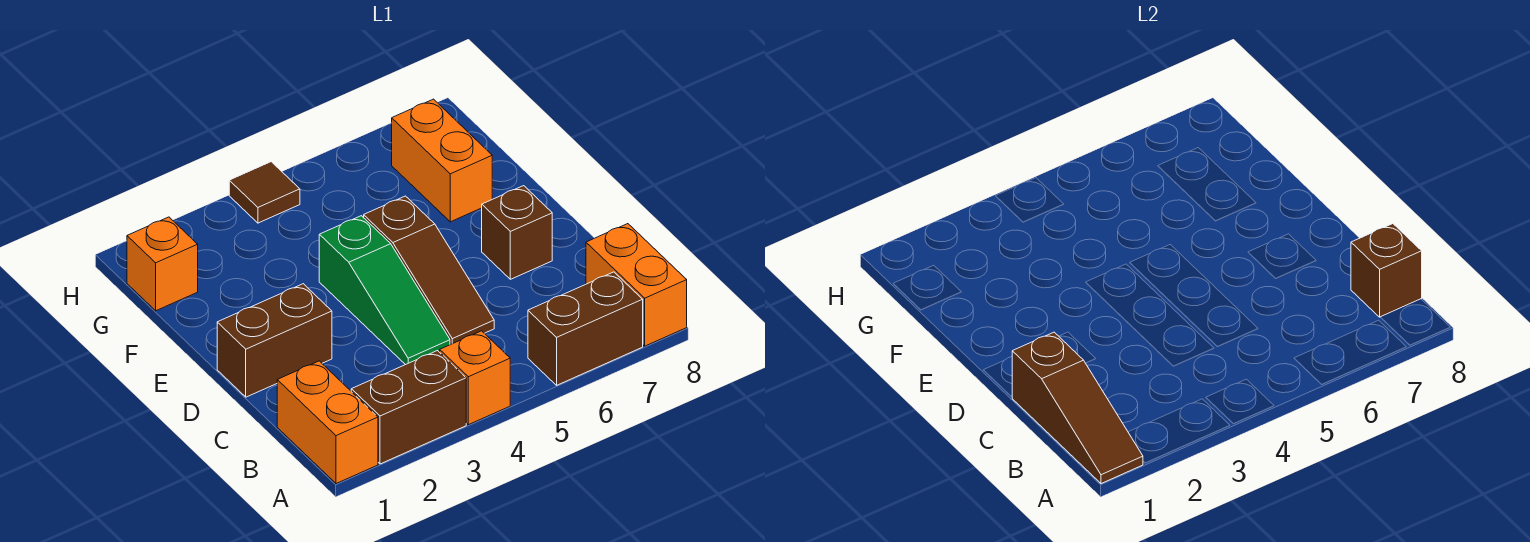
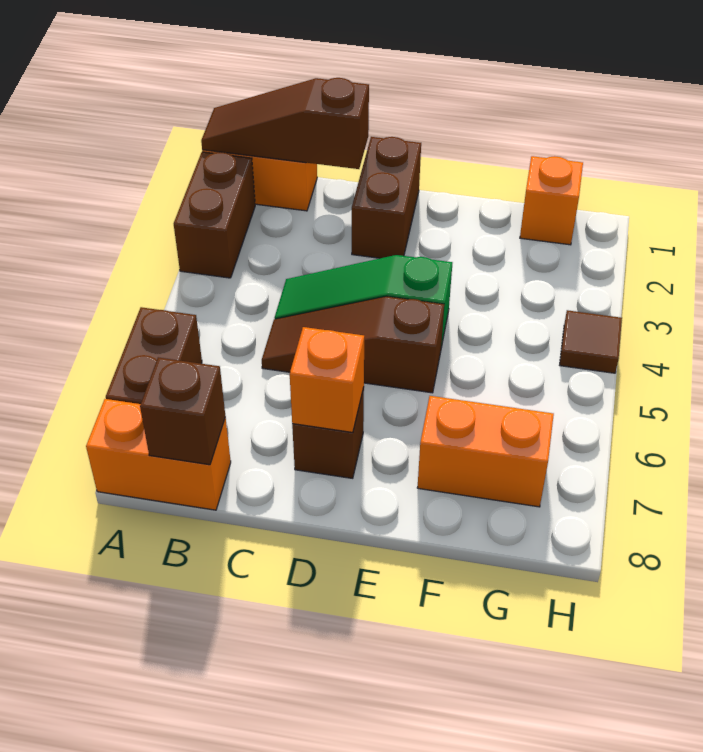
orange 1x1 brick [440,331,510,425] -> orange 1x1 brick moved to [290,327,364,432]

